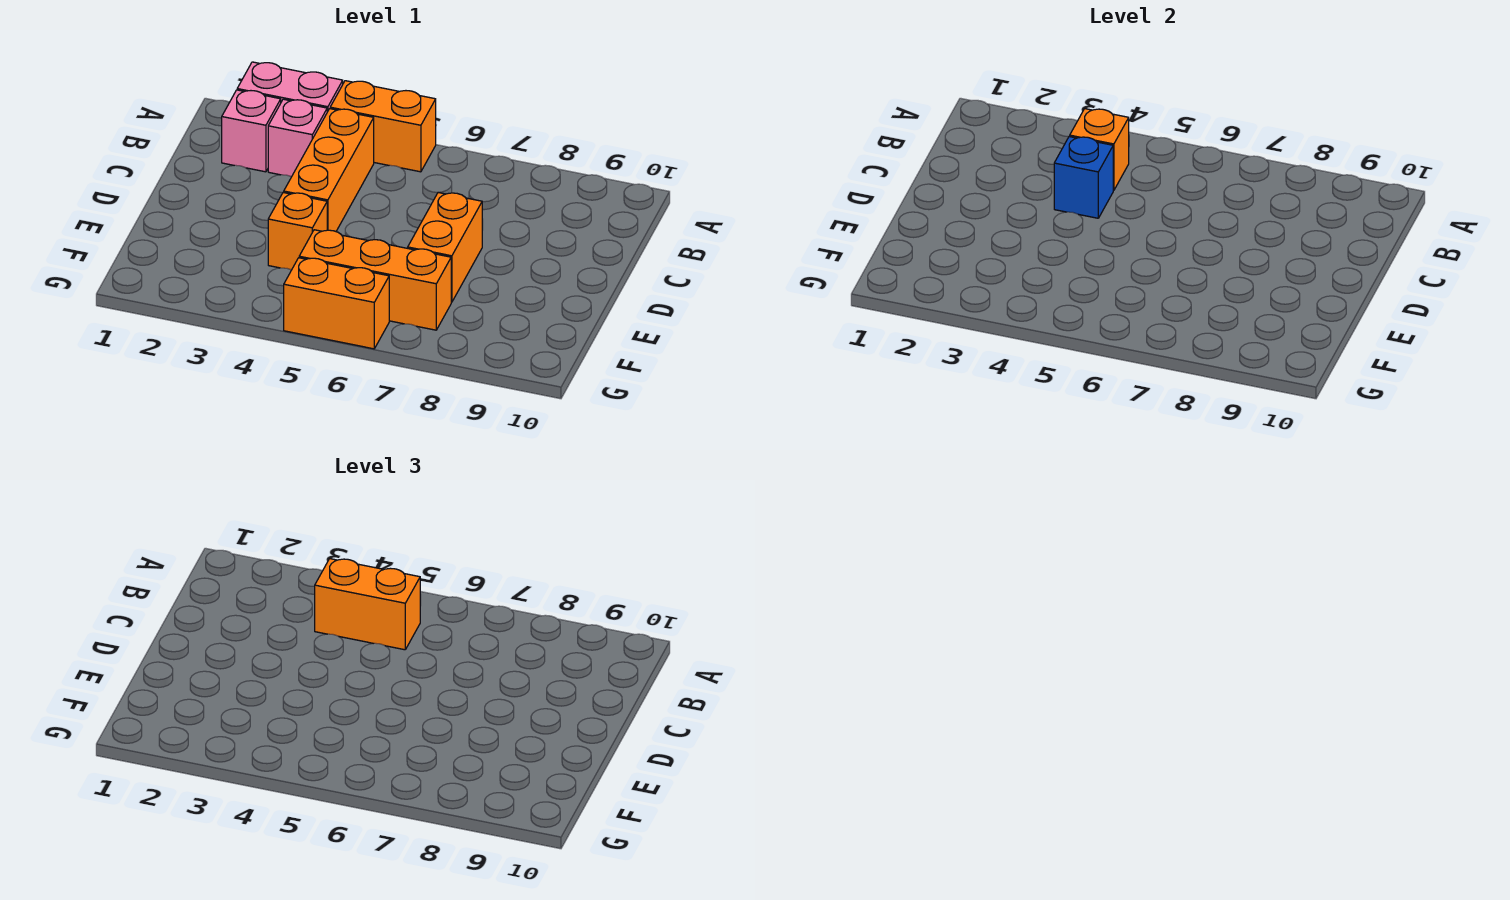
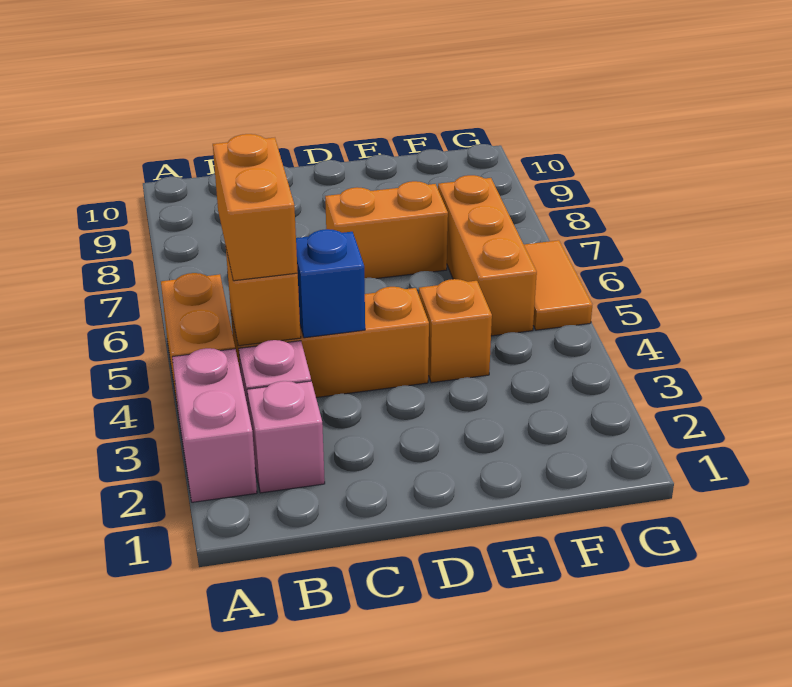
orange 1x2 brick [284,258,389,349] -> orange 1x2 tile [524,240,592,330]

